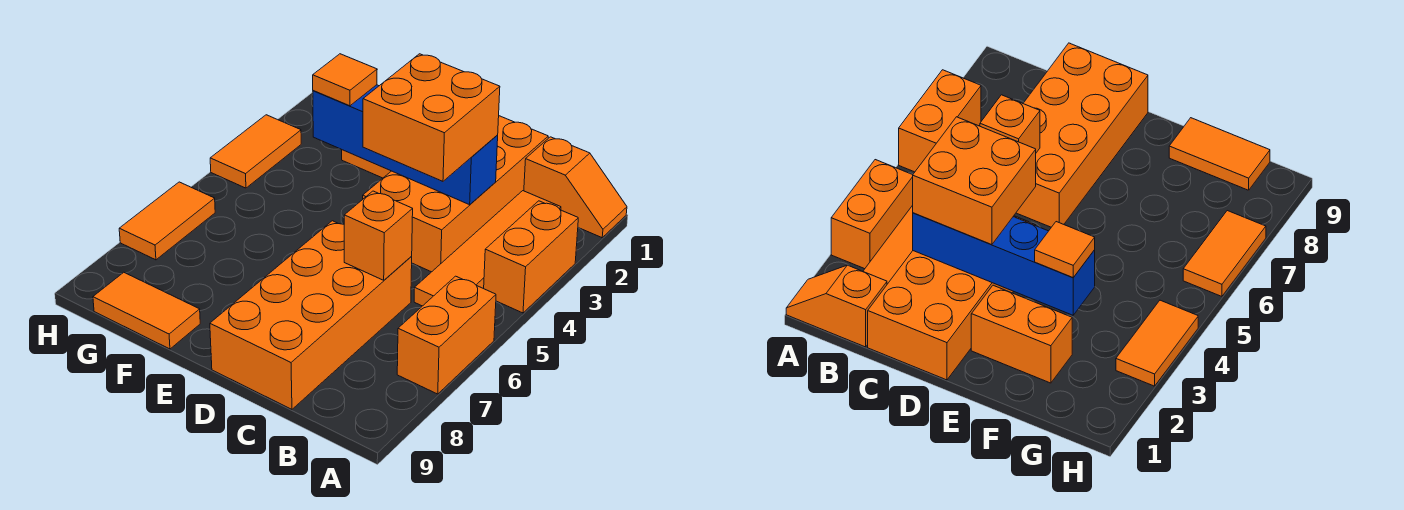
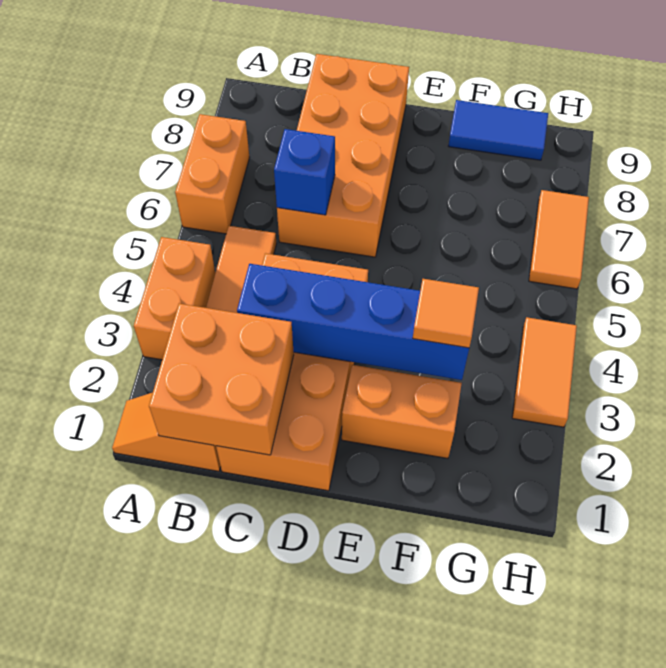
orange 2x2 brick [363,54,500,181] -> orange 2x2 brick moved to [149,304,294,455]
orange 1x1 brick [344,191,413,280] -> blue 1x1 brick [274,129,335,215]
orange 1x2 tile [93,272,200,349] -> blue 1x2 tile [449,100,548,160]

